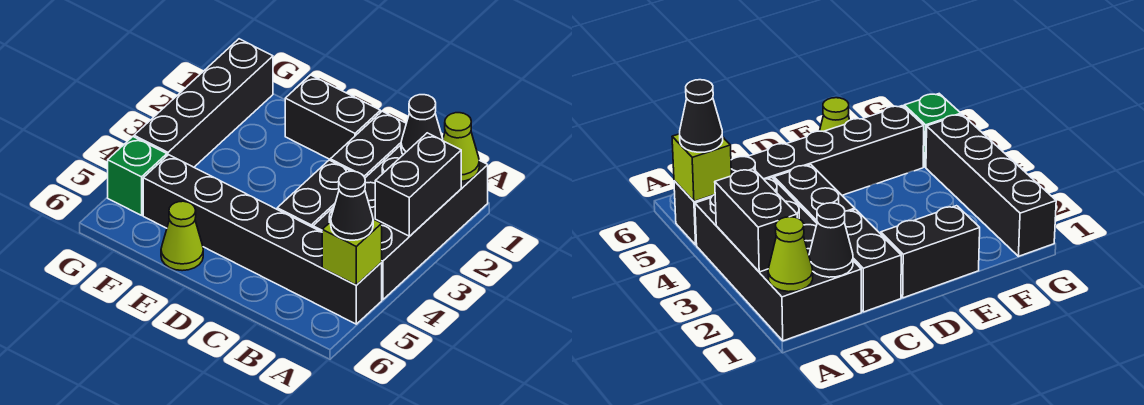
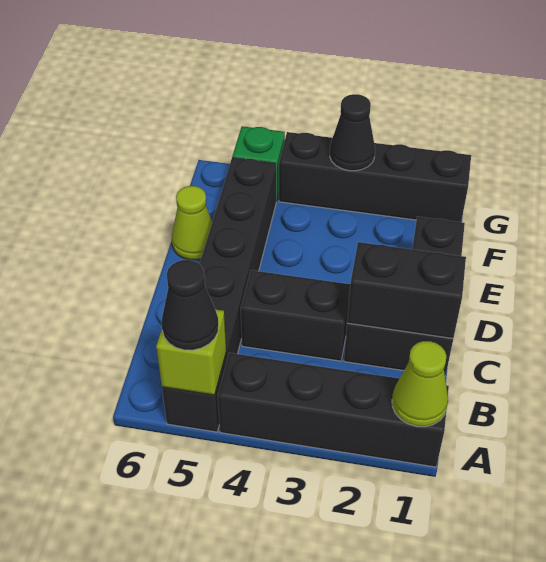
black 2x4 brick [313,145,488,300] -> black 1x4 brick [218,353,449,467]
black 1x2 brick [375,133,461,236] -> black 1x2 brick moved to [347,242,466,339]
black 1x1 cone [401,95,443,155] -> black 1x1 cone moved to [330,94,375,171]

